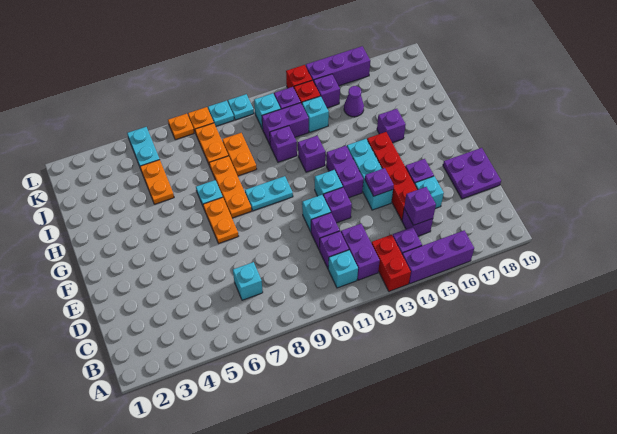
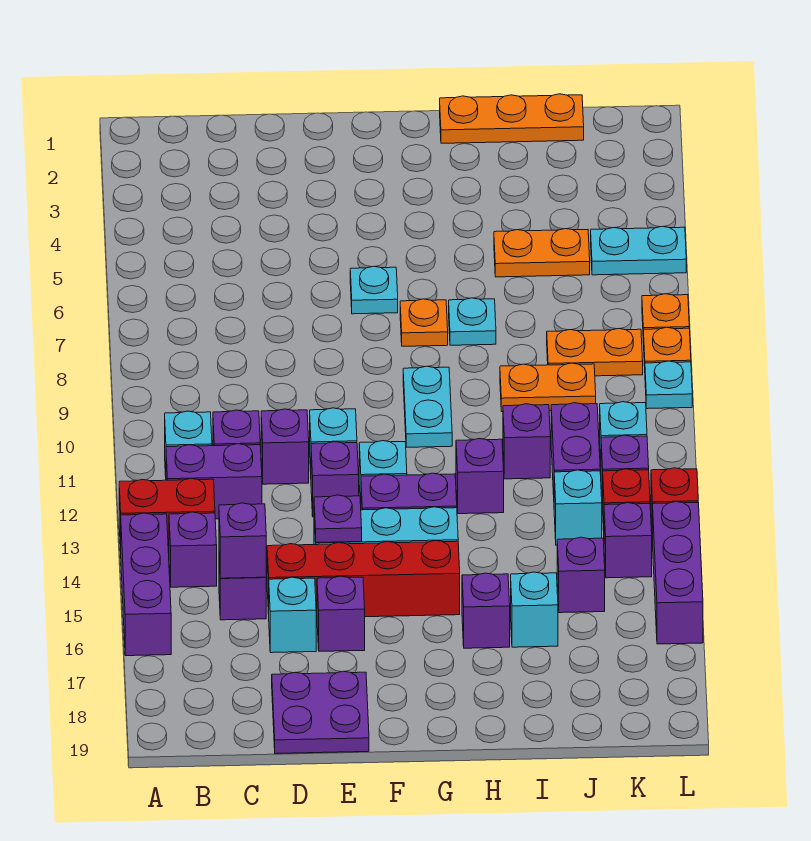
cyan 1x1 brick [233,262,263,300] -> cyan 1x1 brick moved to [511,572,558,647]
orange 1x2 plate [203,197,238,243] -> orange 1x1 plate [400,299,448,346]
orange 1x3 plate [209,156,252,218] -> orange 1x3 plate moved to [440,94,584,143]
purple 1x1 cone [344,86,364,117] -> purple 1x1 brick [557,537,605,613]
cyan 1x1 plate [228,94,254,120] -> cyan 1x1 plate moved to [350,266,398,314]

